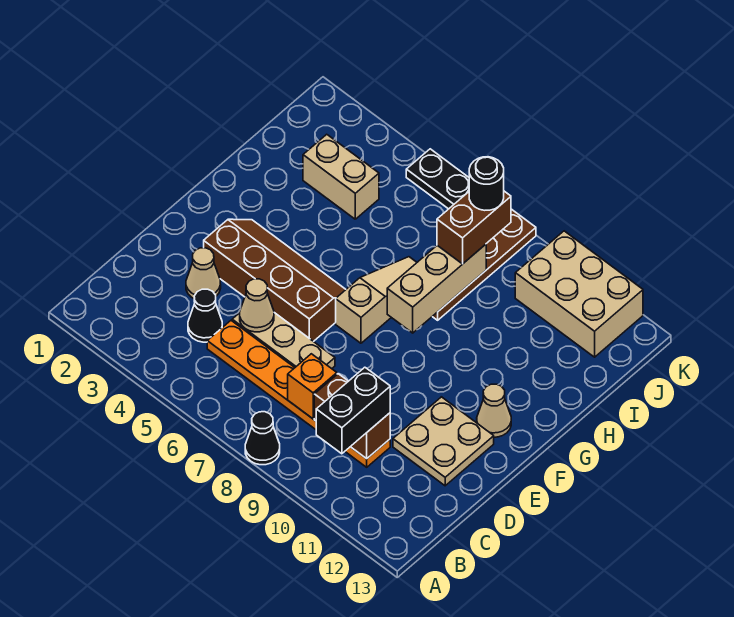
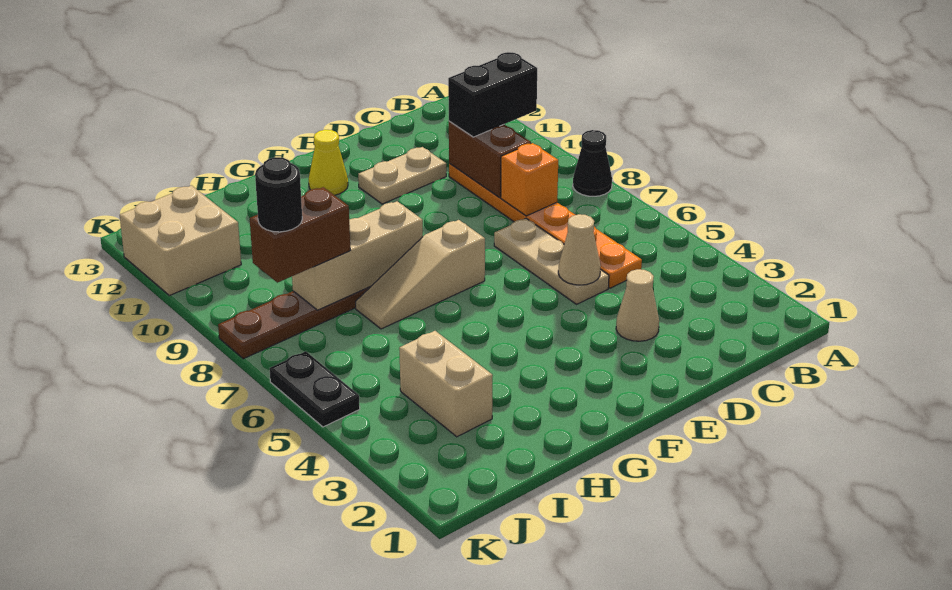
black 1x1 cone [188,289,222,342] -> none
tan 2x2 plate [393,397,494,486] -> tan 1x2 plate [358,147,446,204]
brown 2x4 slope [204,219,346,342] -> none
tan 1x1 cone [477,384,511,437] -> yellow 1x1 cone [309,130,348,195]
tan 2x3 brick [515,231,643,357] -> tan 2x2 brick [120,186,241,296]

